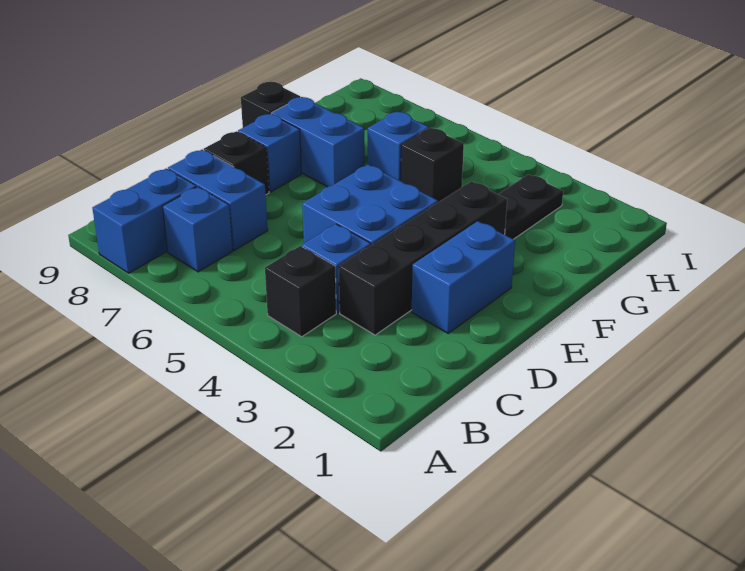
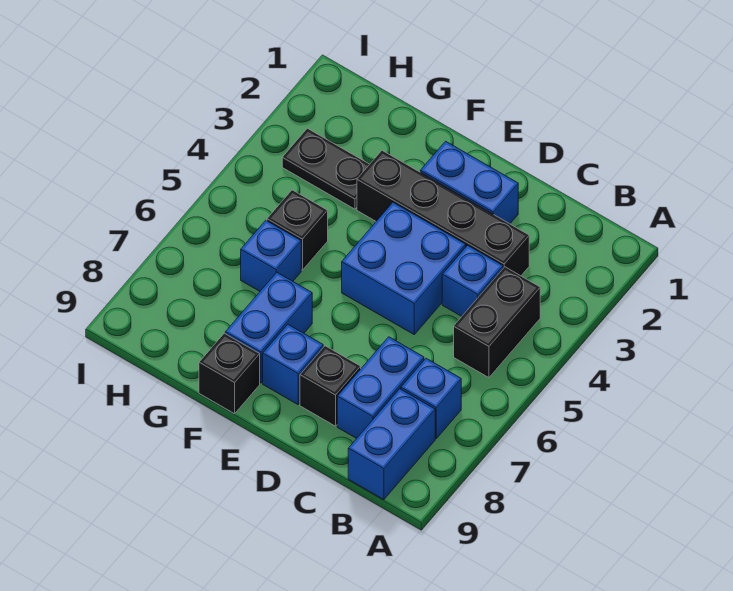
blue 1x2 brick [92,168,196,273] -> blue 1x2 brick turned to [348,389,435,500]
black 1x1 brick [265,246,336,337] -> black 1x2 brick [454,267,540,378]

